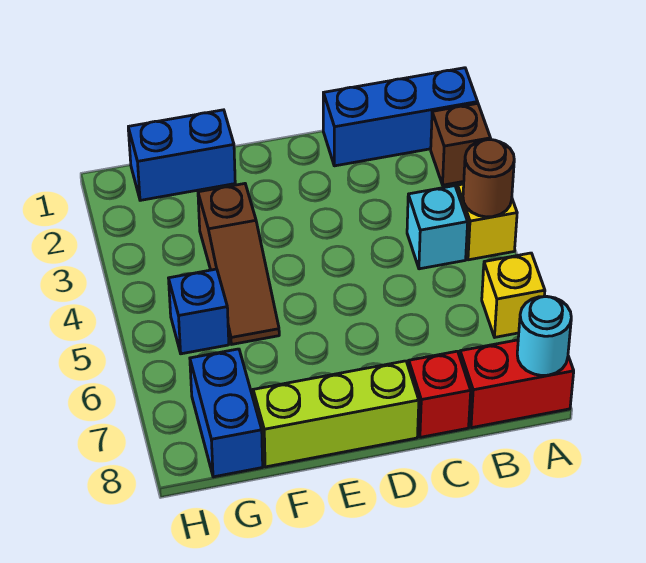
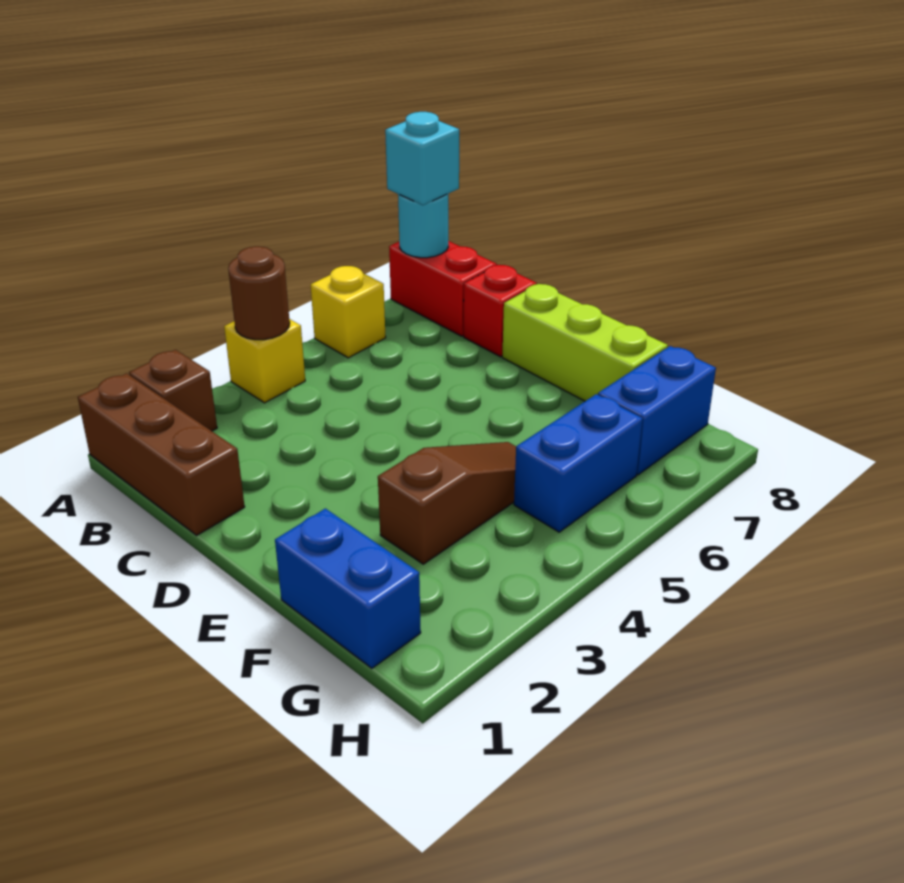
blue 1x3 brick [323,68,478,166] -> brown 1x3 brick [78,373,245,535]
cyan 1x1 brick [407,186,468,269] -> cyan 1x1 brick moved to [385,112,459,205]
blue 1x1 brick [169,269,229,354] -> blue 1x2 brick [514,394,643,532]

